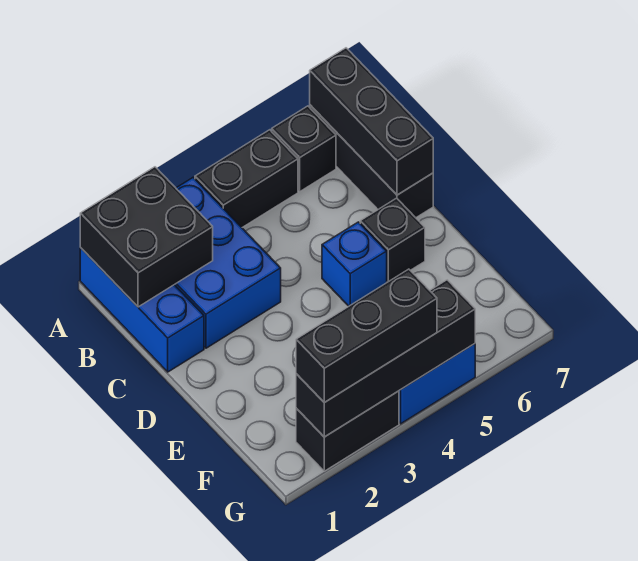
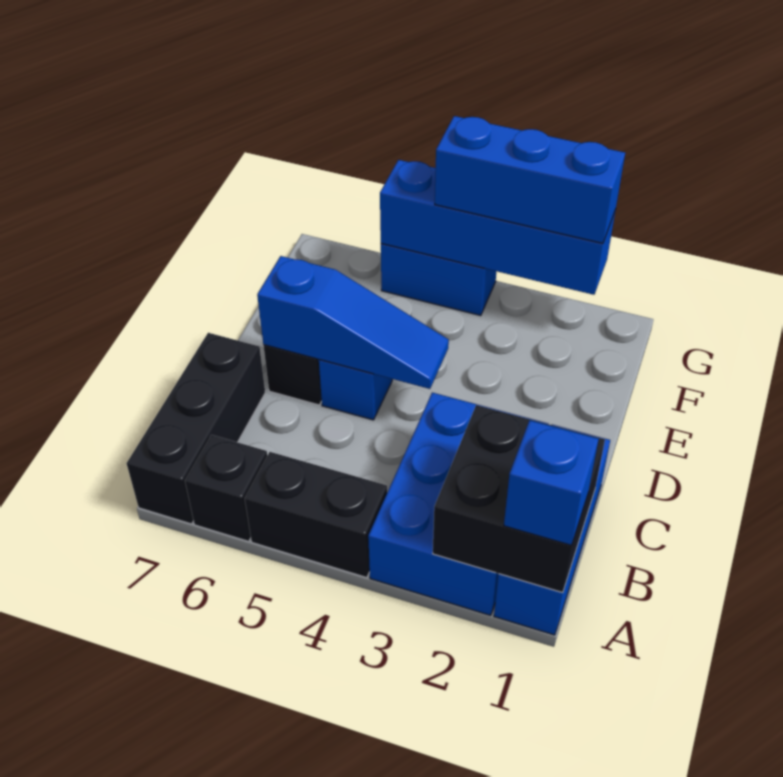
none -> blue 1x1 brick [504,420,599,546]
black 1x3 brick [310,48,433,195] -> none
none -> blue 1x3 slope [257,256,449,389]
black 1x2 brick [296,391,399,471] -> none
black 1x4 brick [296,280,475,437] -> blue 1x4 brick [380,160,616,295]
black 1x3 brick [296,269,437,402] -> blue 1x3 brick [435,116,625,243]

